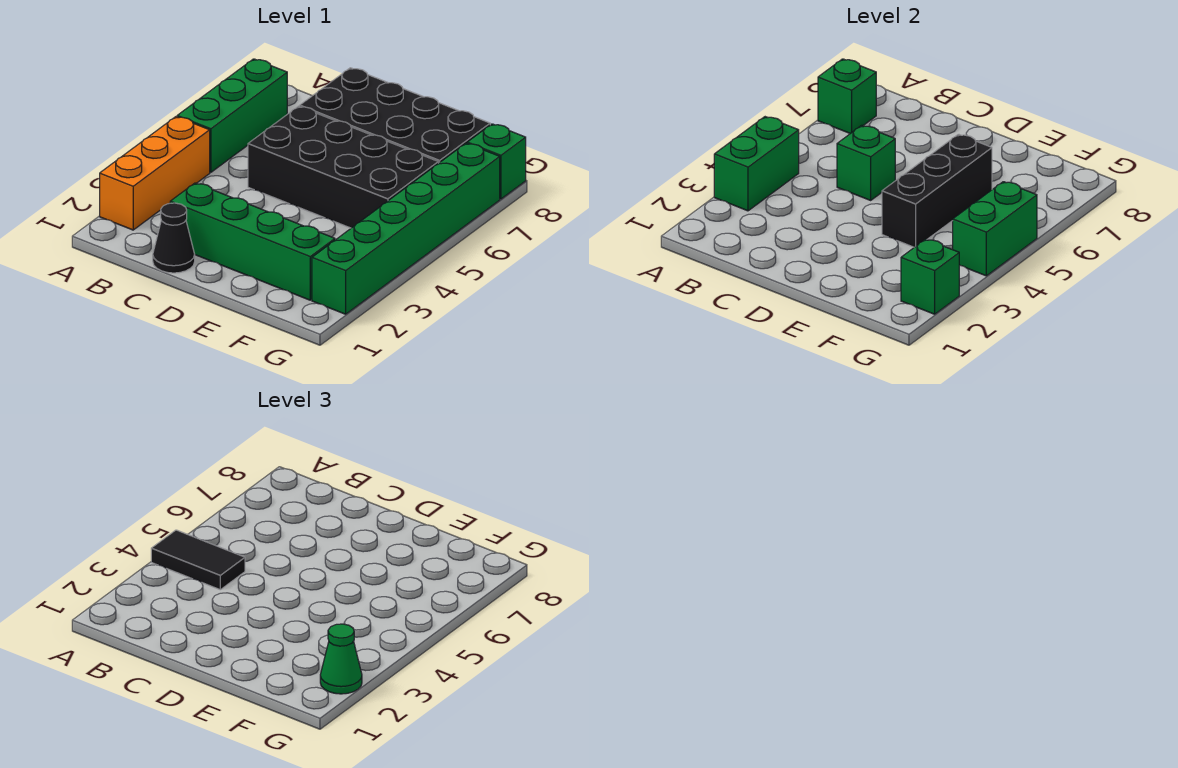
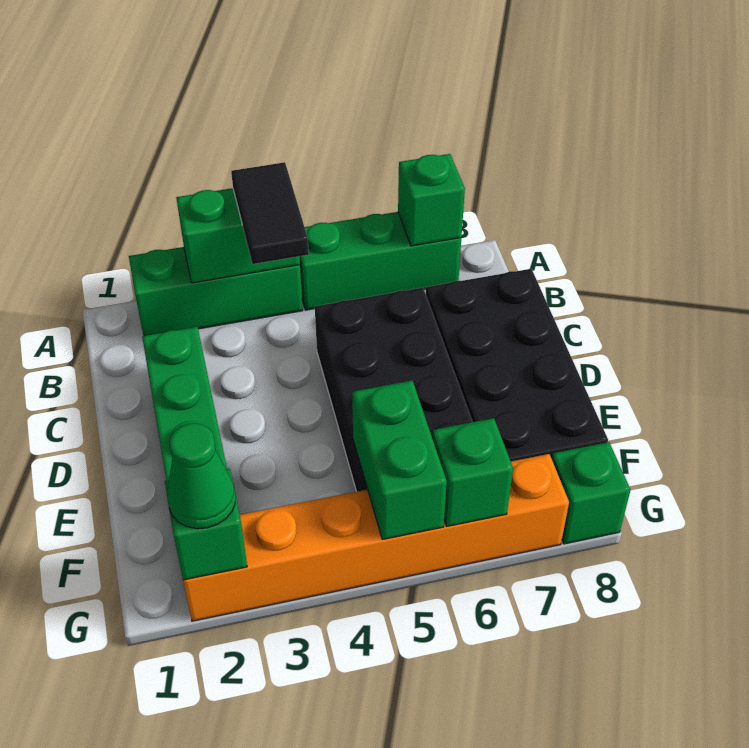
orange 1x3 brick [100,117,210,230] -> green 1x3 brick [129,247,303,336]
black 1x1 cone [153,203,195,273] -> none
green 1x1 brick [837,125,895,200] -> green 1x1 brick moved to [432,418,513,526]
black 1x3 brick [882,134,992,247] -> none
green 1x6 brick [312,143,500,314] -> orange 1x6 brick [183,454,569,621]
green 1x2 brick [953,182,1037,276] -> green 1x2 brick turned to [352,381,447,540]

